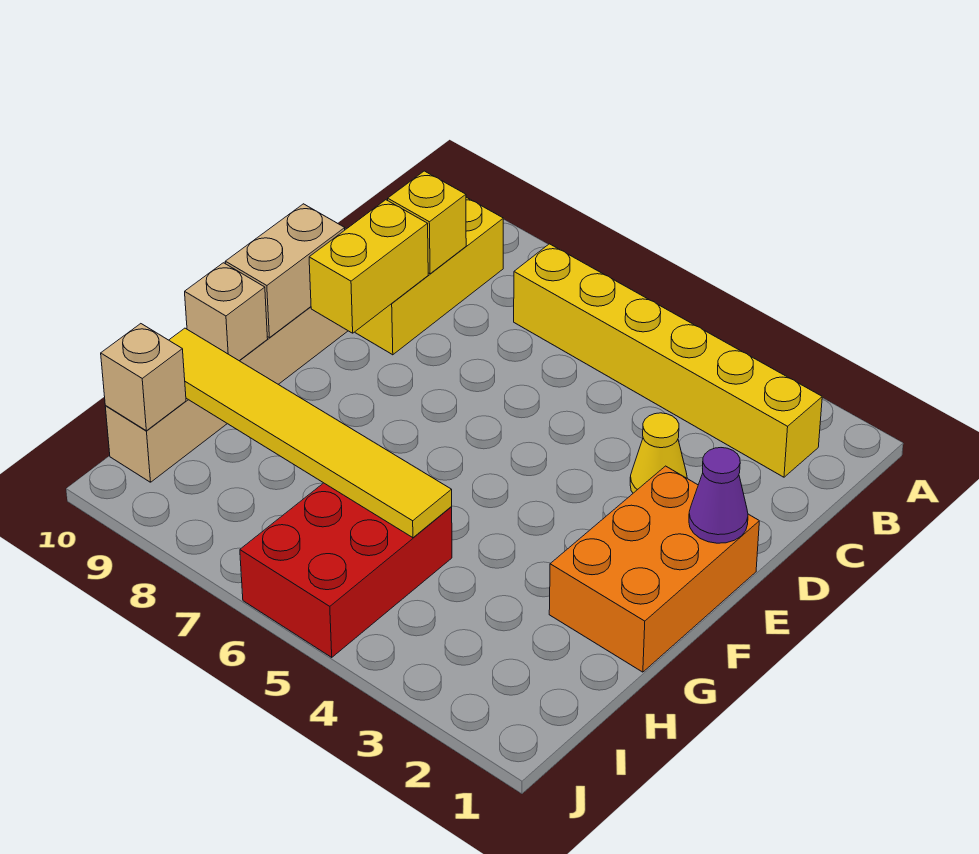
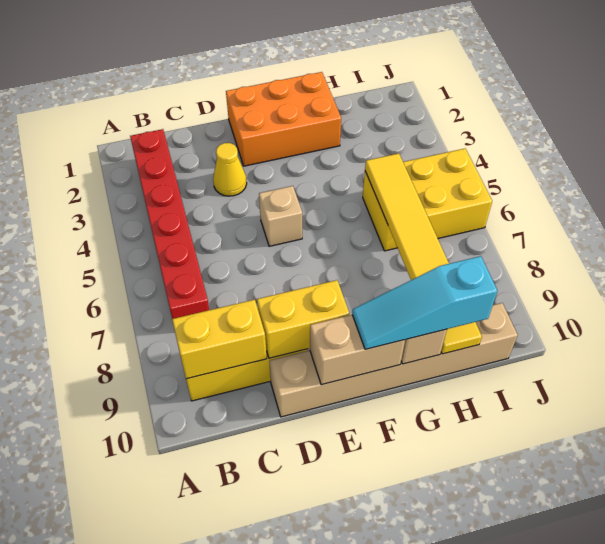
yellow 1x6 brick [514,244,822,477] -> red 1x6 brick [130,129,209,319]
yellow 1x1 brick [388,171,466,274] -> yellow 1x2 brick [172,300,267,379]
purple 1x1 cone [689,448,748,543] -> none
none -> cyan 1x3 slope [352,256,497,349]
red 2x3 brick [240,483,452,657] -> yellow 2x3 brick [363,149,492,251]
tan 1x1 brick [101,324,186,431] -> tan 1x1 brick moved to [259,186,302,246]

